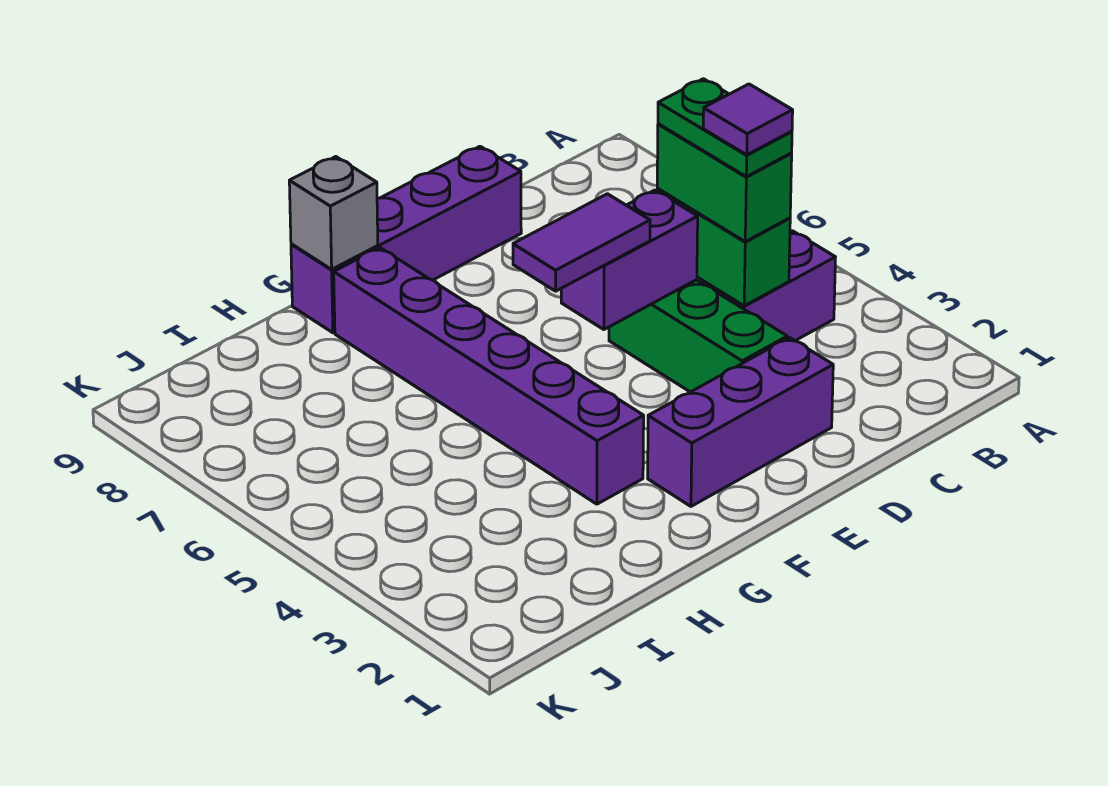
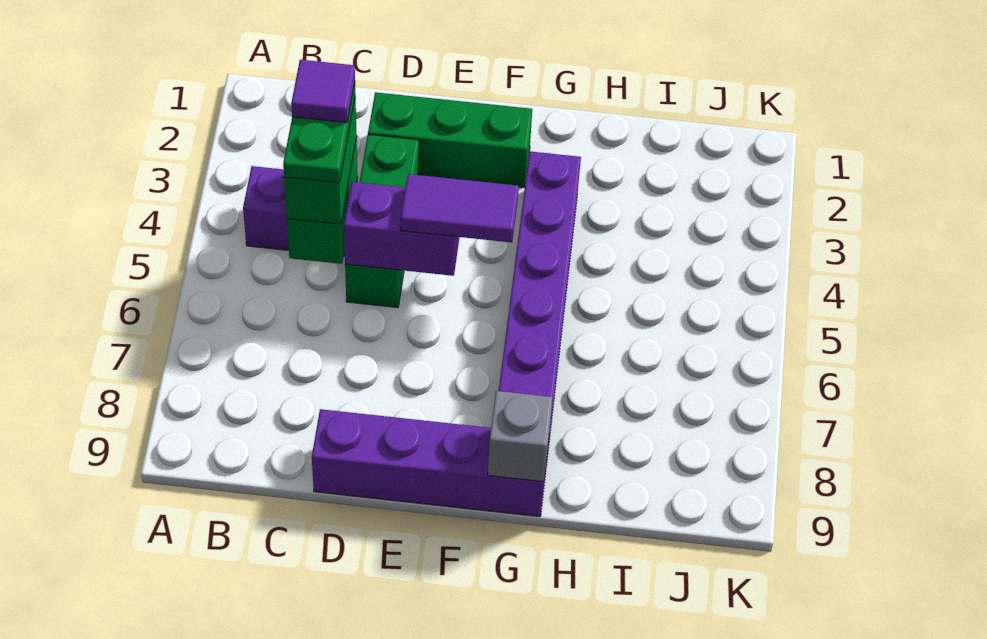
purple 1x3 brick [648,338,833,506] -> green 1x3 brick [368,92,532,188]

